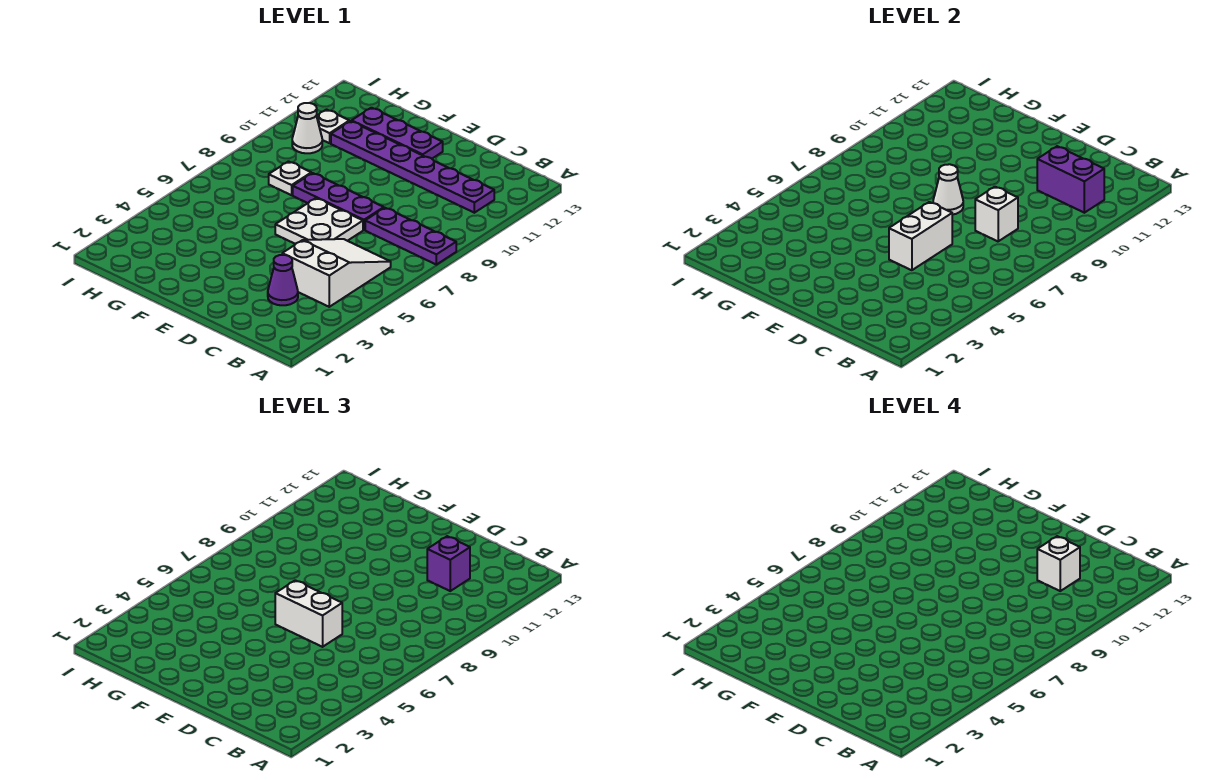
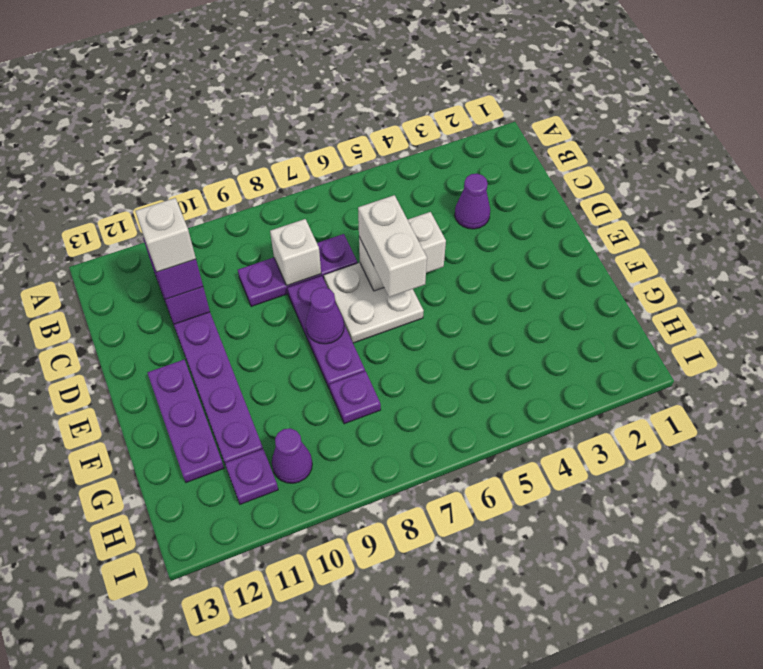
purple 1x3 plate [365,208,456,265] -> purple 1x3 plate turned to [238,234,357,307]
white 2x3 slope [282,239,391,307] -> none
white 1x1 cone [933,164,963,215] -> purple 1x1 cone [306,287,344,344]
white 1x1 plate [269,162,311,195] -> purple 1x1 plate [329,371,381,424]
white 1x1 cone [292,103,322,153] -> purple 1x1 cone [272,428,312,483]
white 1x1 plate [317,110,349,143] -> purple 1x1 plate [225,449,278,504]

